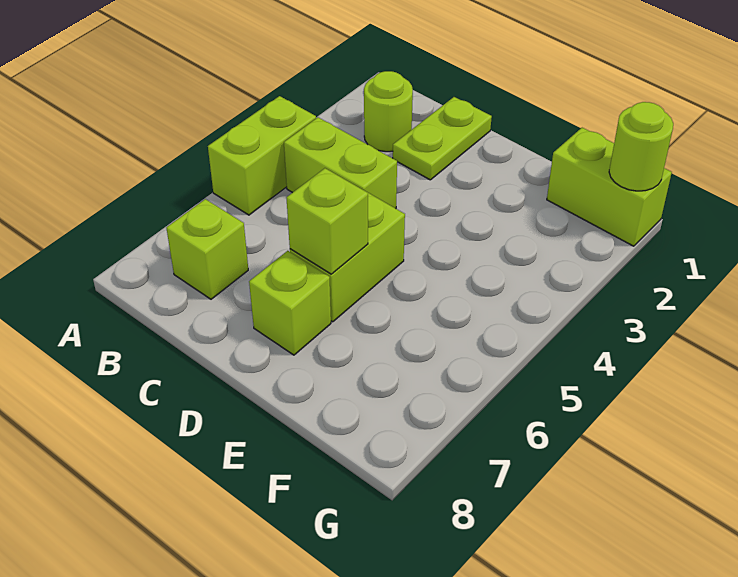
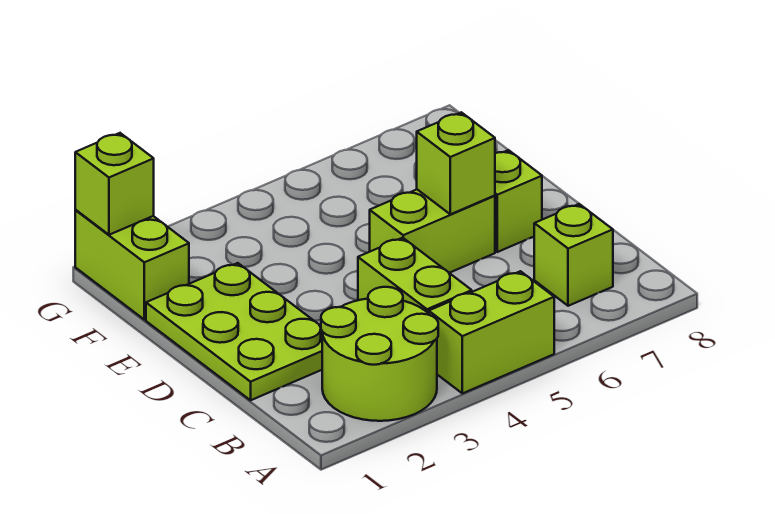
lime 1x1 round brick [364,71,413,152] -> lime 2x2 round brick [321,287,438,421]
lime 1x2 plate [393,97,492,180] -> lime 2x3 plate [146,263,322,400]
lime 1x1 round brick [609,102,673,191] -> lime 1x1 brick [75,133,154,235]

